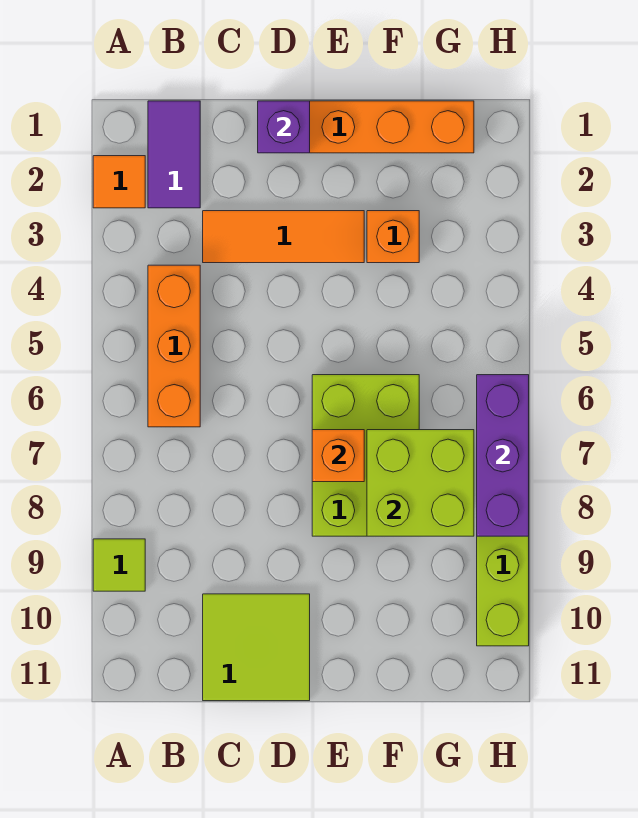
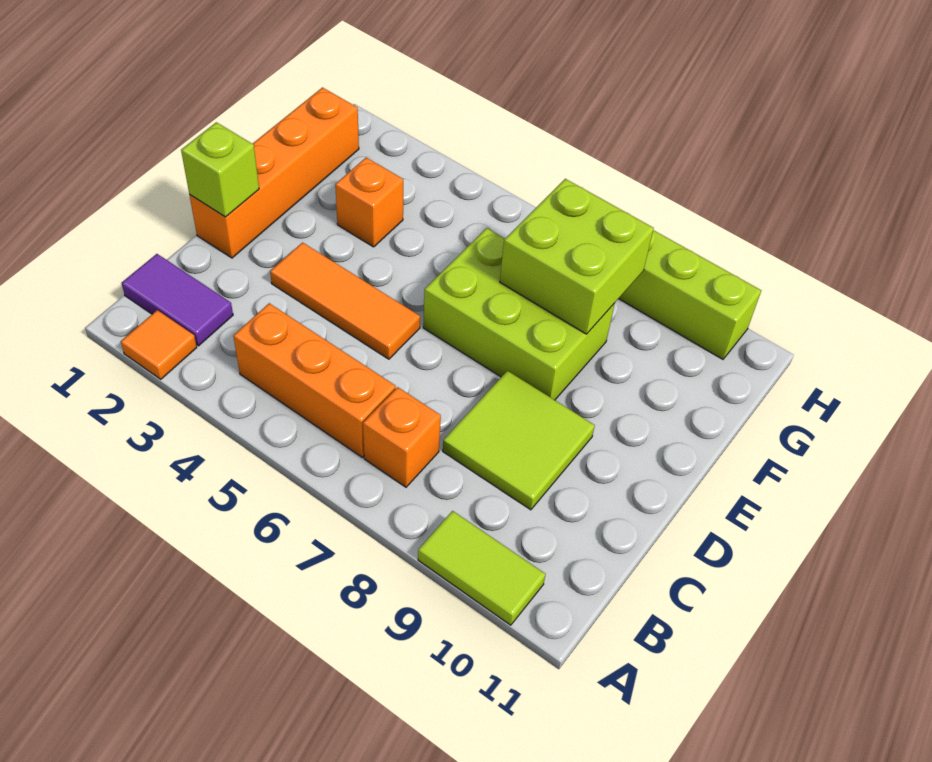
lime 1x1 tile [93,539,145,591] -> lime 1x2 tile [418,511,546,625]
orange 1x3 tile [203,211,364,263] -> orange 1x3 tile turned to [270,243,420,359]
lime 2x2 tile [203,594,310,701] -> lime 2x2 tile moved to [443,371,595,510]
purple 1x1 brick [258,101,310,153] -> lime 1x1 brick [181,122,259,217]
orange 1x1 brick [312,430,364,482] -> orange 1x1 brick moved to [363,387,441,487]
purple 1x3 brick [477,375,529,536] -> none

